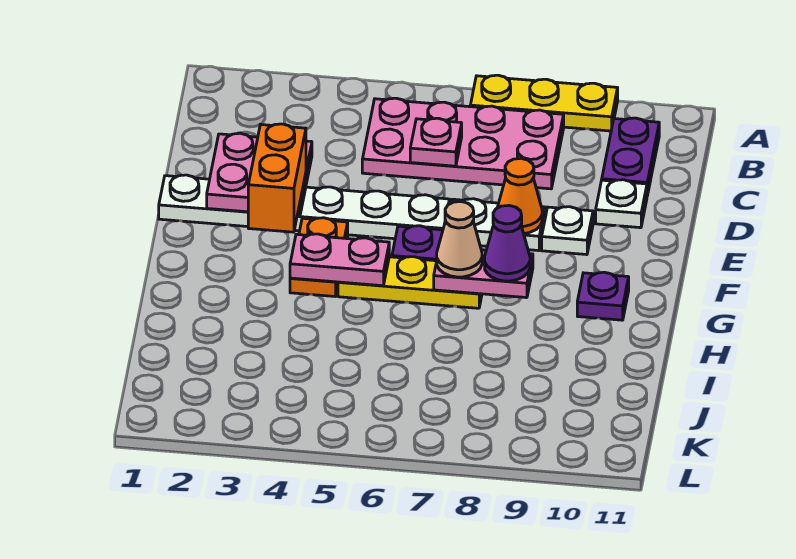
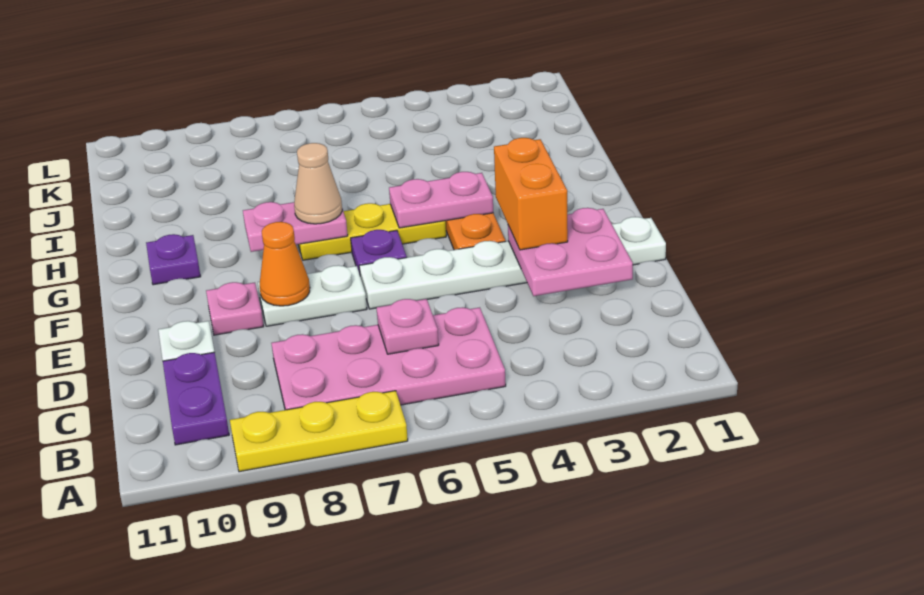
white 1x1 plate [542,207,593,255] -> pink 1x1 plate [206,282,264,335]
purple 1x1 cone [484,205,530,281] -> none

